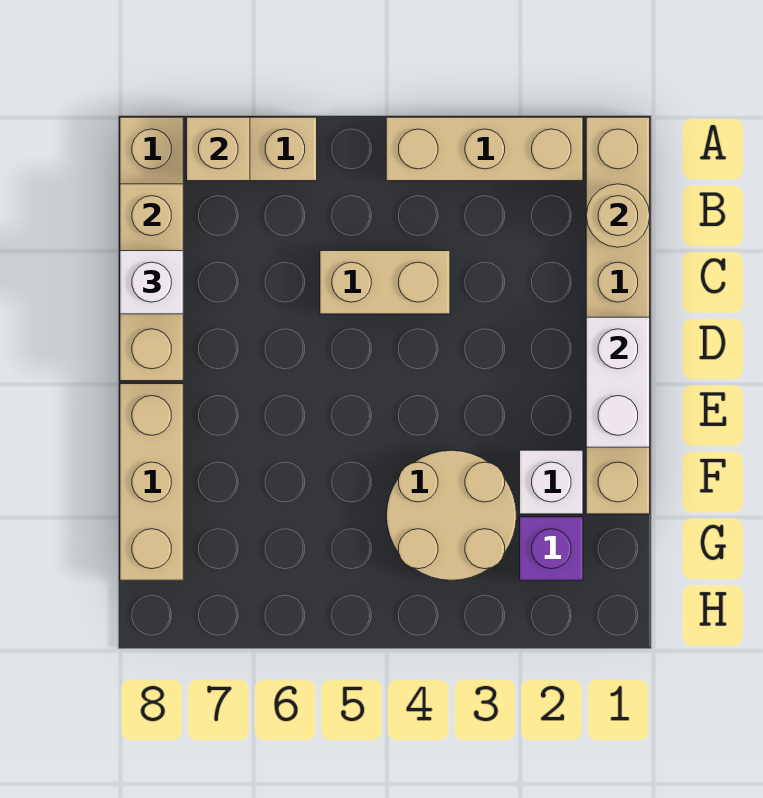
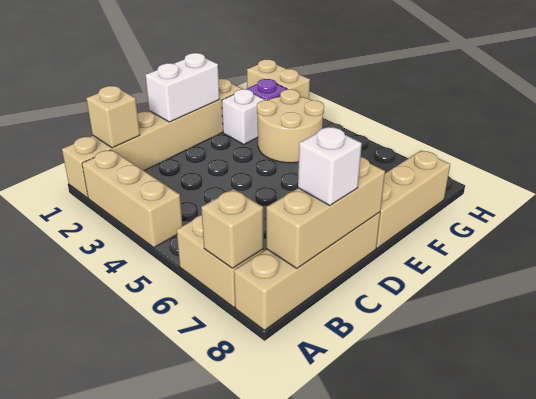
tan 1x1 round brick [586,184,650,247] -> tan 1x1 brick [86,86,140,148]
tan 1x2 brick [320,251,450,314] -> tan 1x2 brick moved to [247,60,310,99]

